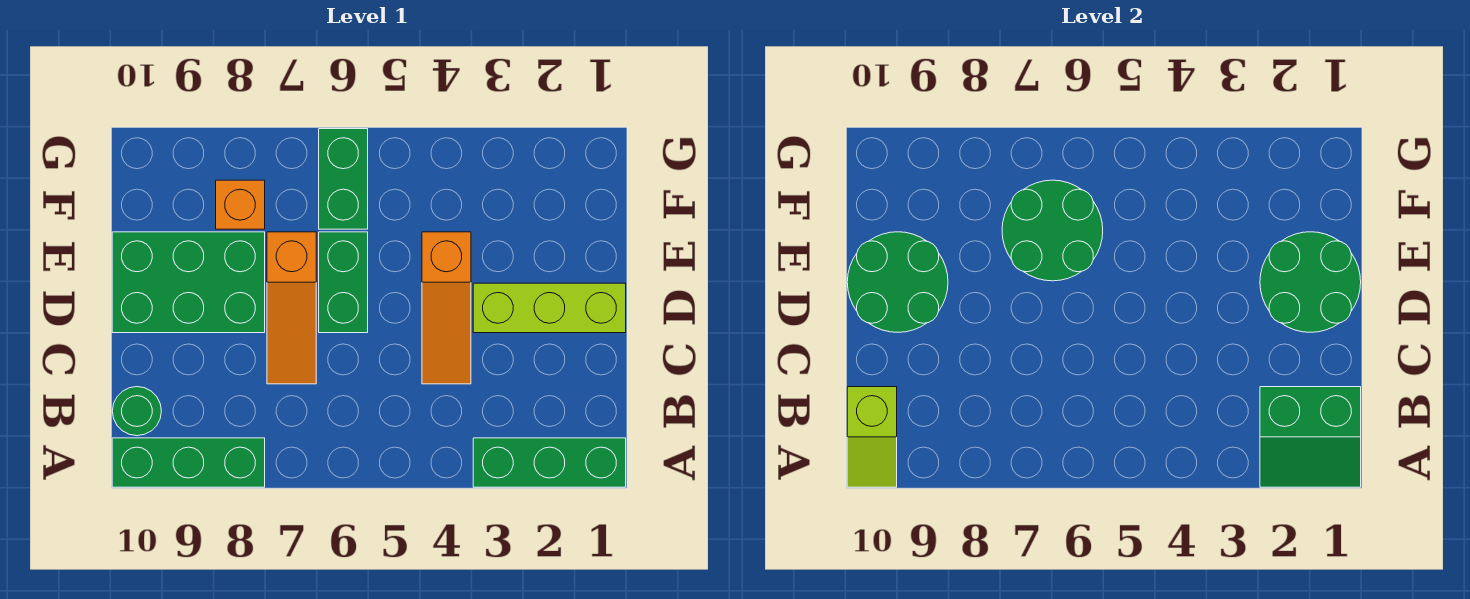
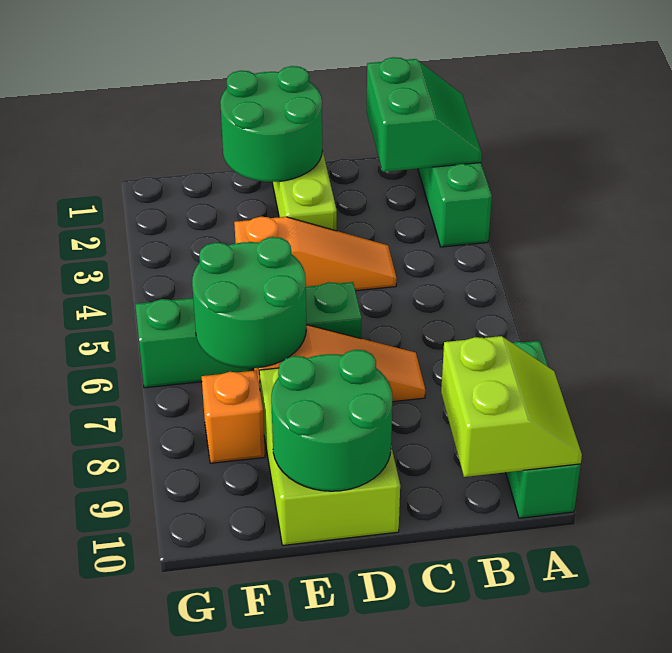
lime 1x2 slope [847,387,897,487] -> lime 2x2 slope [441,336,582,477]
green 1x1 round brick [112,387,161,436] -> none
green 2x3 brick [112,232,265,333] -> lime 2x3 brick [259,368,400,545]

